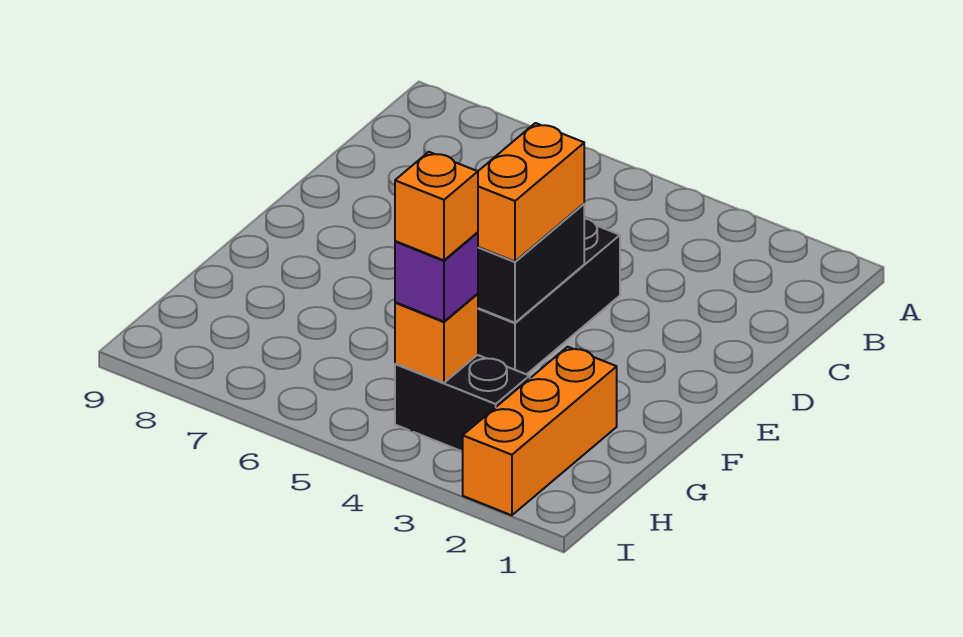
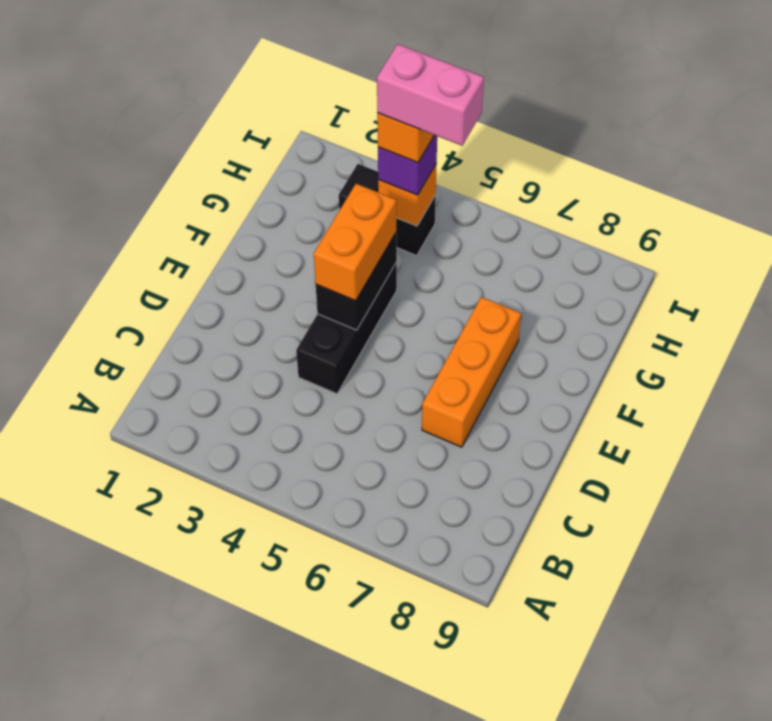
orange 1x3 brick [463,347,617,515] -> orange 1x3 brick moved to [422,297,521,447]
none -> pink 1x2 brick [377,44,484,146]

